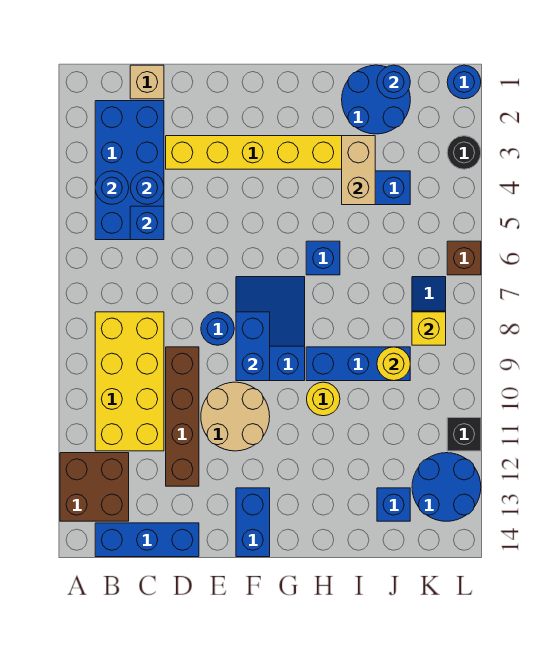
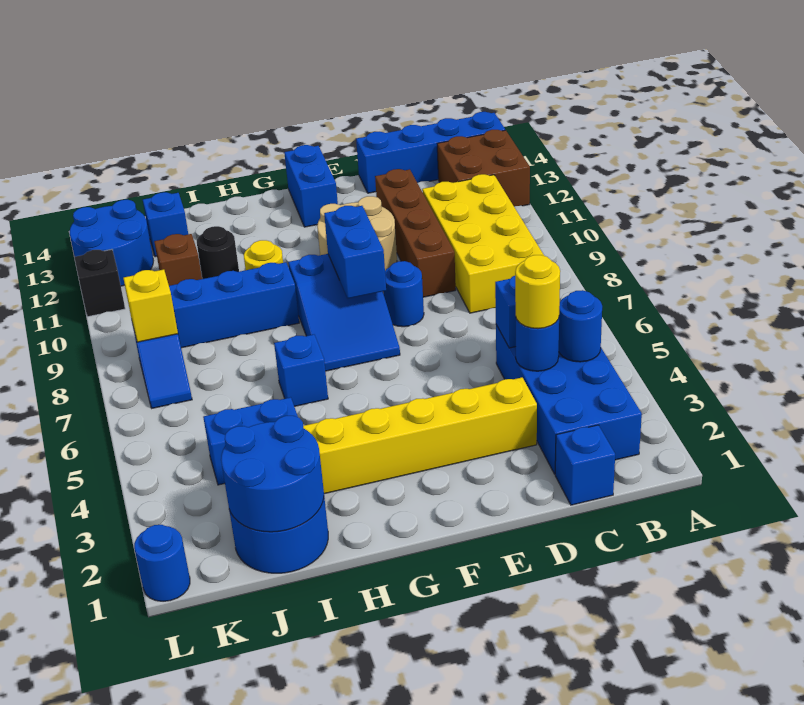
blue 1x3 brick [95,523,199,557] -> blue 1x4 brick [356,112,505,193]
tan 1x1 brick [130,65,164,99] -> blue 1x1 brick [555,425,615,505]
tan 1x2 brick [342,136,375,205] -> none
blue 1x1 round brick [377,65,410,99] -> blue 2x2 round brick [221,416,324,532]
yellow 1x1 round brick [377,347,410,381] -> yellow 1x1 round brick moved to [515,255,560,329]
black 1x1 round brick [447,136,481,169] -> black 1x1 round brick moved to [197,226,239,279]
brown 1x1 brick [447,241,481,275] -> brown 1x1 brick moved to [154,234,202,286]

